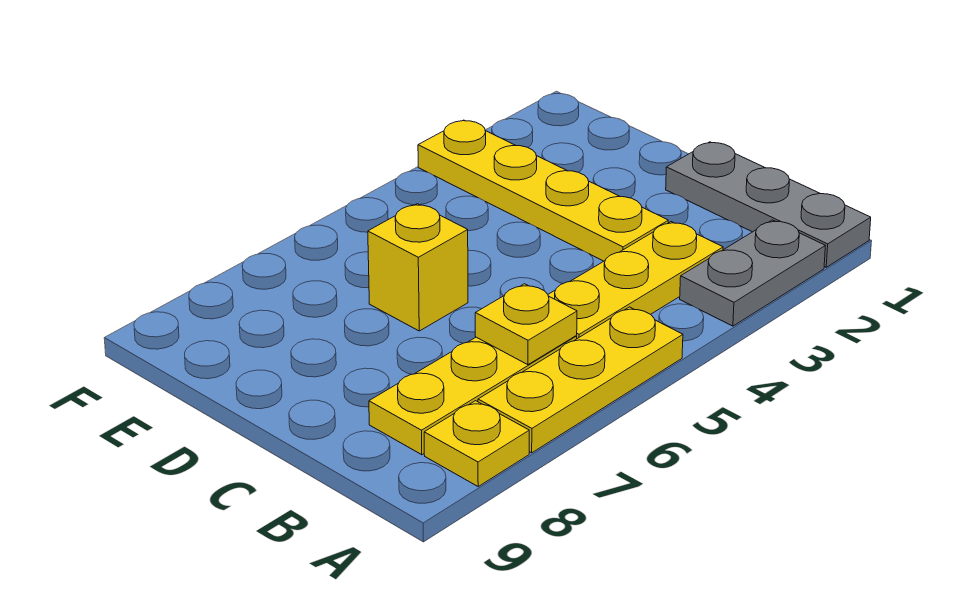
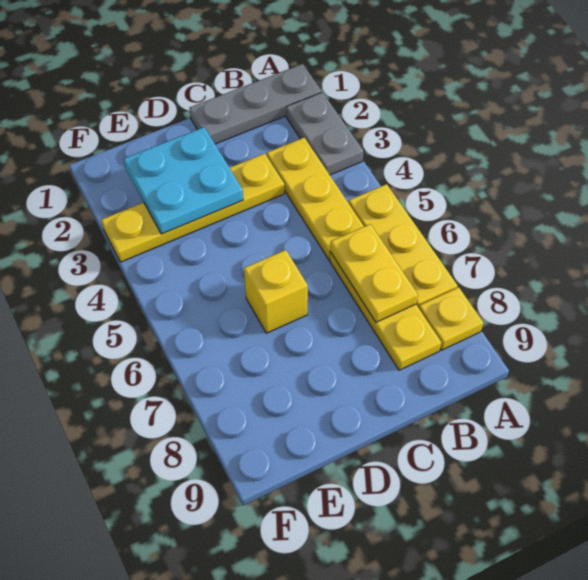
yellow 1x1 plate [475,284,577,365] -> yellow 1x2 plate [330,224,418,322]
none -> cyan 2x2 plate [124,127,243,234]

